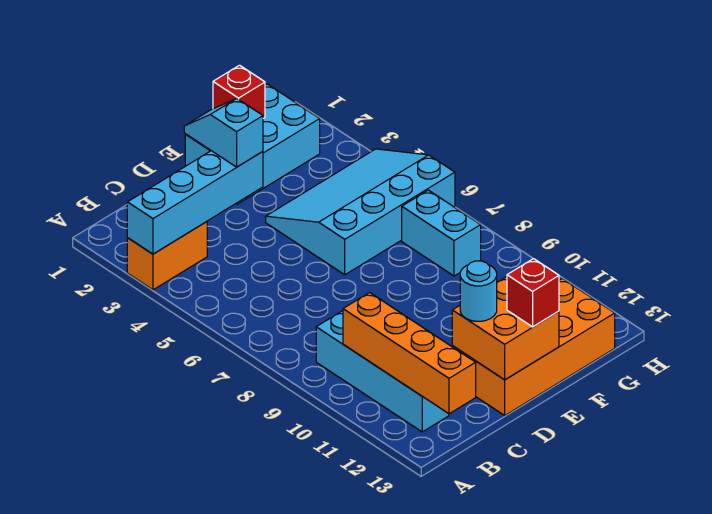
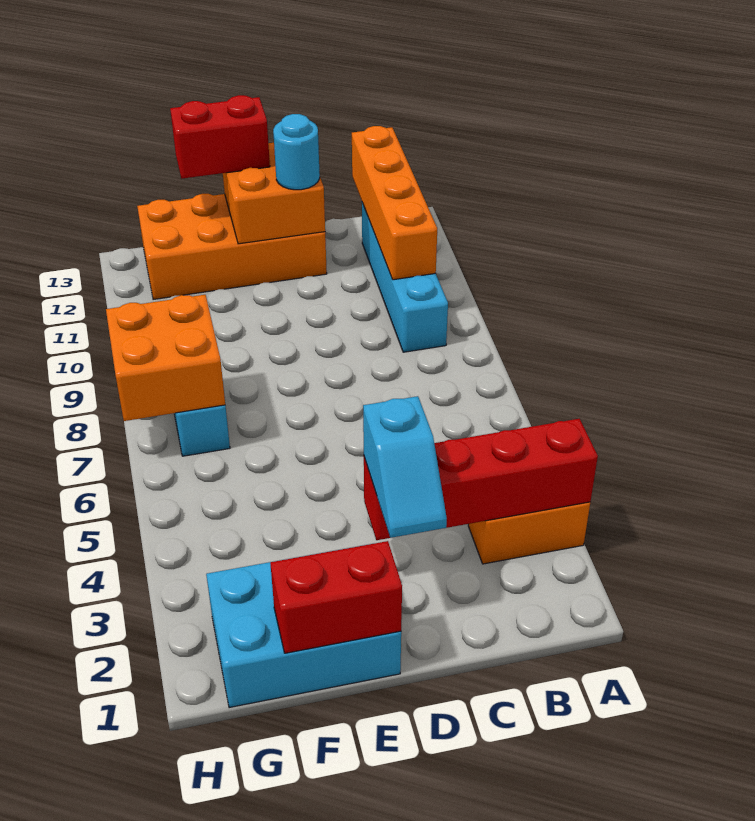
cyan 1x4 brick [127,151,263,254] -> red 1x4 brick [364,419,598,540]
cyan 3x4 slope [266,149,455,275] -> none
red 1x1 brick [507,259,559,327] -> red 1x2 brick [170,95,270,179]
red 1x1 brick [213,65,265,118] -> red 1x2 brick [270,541,402,653]
none -> orange 2x2 brick [106,295,225,421]

